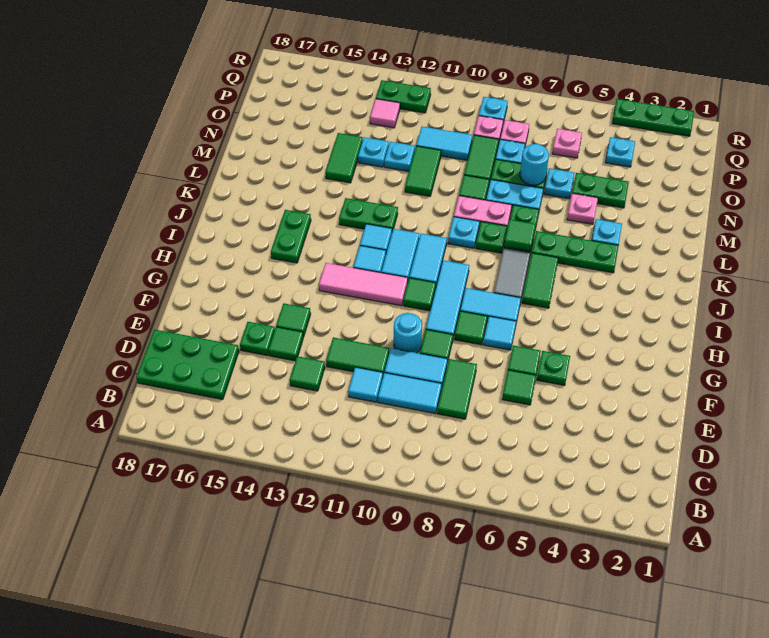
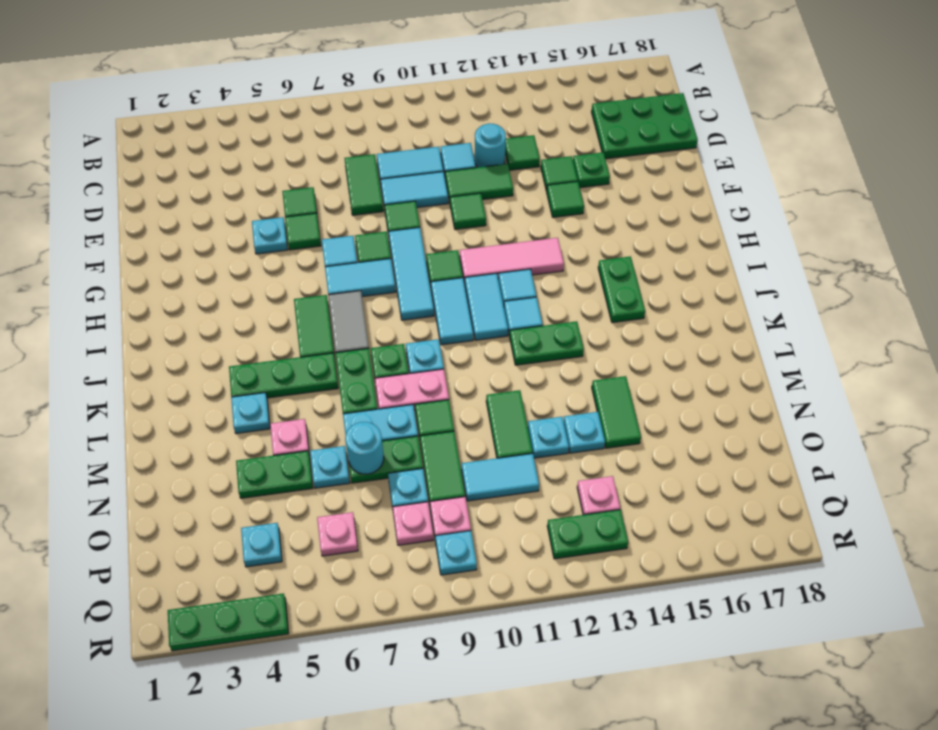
green 1x1 plate [537,351,570,385] -> cyan 1x1 plate [252,217,288,254]
cyan 1x1 round brick [394,313,422,353] -> cyan 1x1 round brick moved to [475,123,506,167]
green 1x1 tile [504,219,536,251] -> green 1x1 tile moved to [450,193,486,229]
pink 1x1 tile [370,99,400,128] -> pink 1x1 plate [577,476,620,515]

